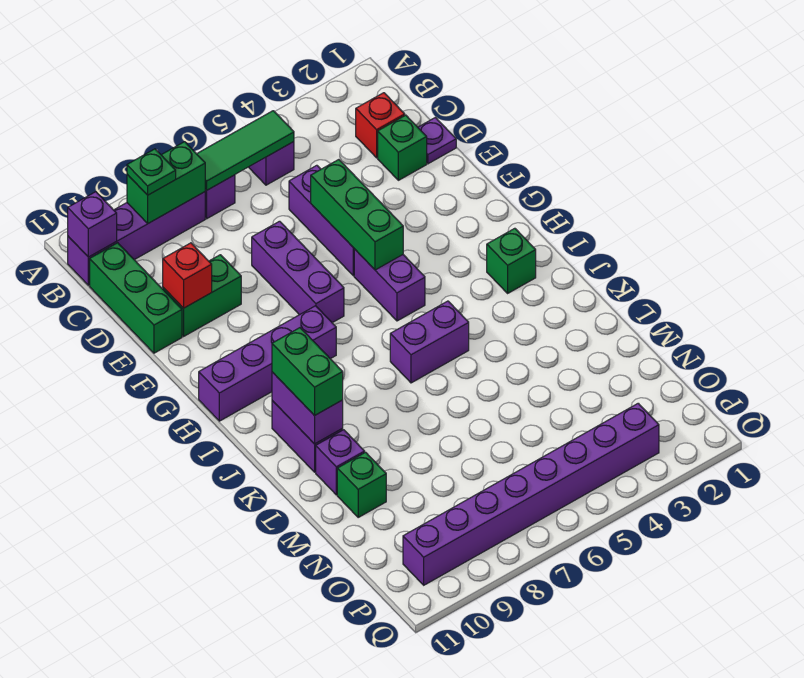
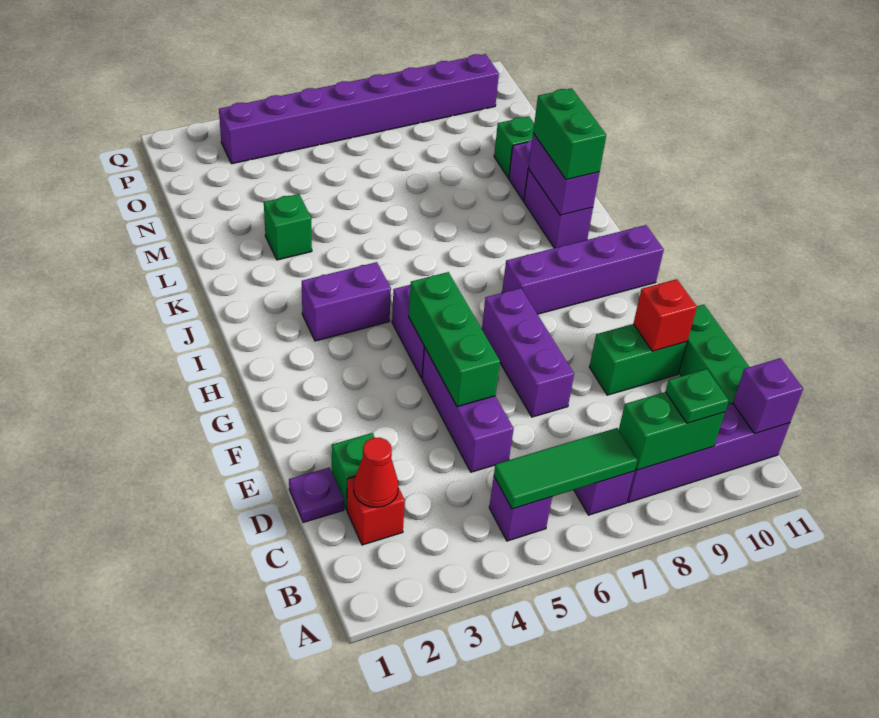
none -> red 1x1 cone [354,438,398,507]
green 1x1 brick [487,228,536,293] -> green 1x1 brick moved to [264,194,312,260]
purple 1x2 brick [390,301,469,383] -> purple 1x2 brick moved to [302,262,391,341]

